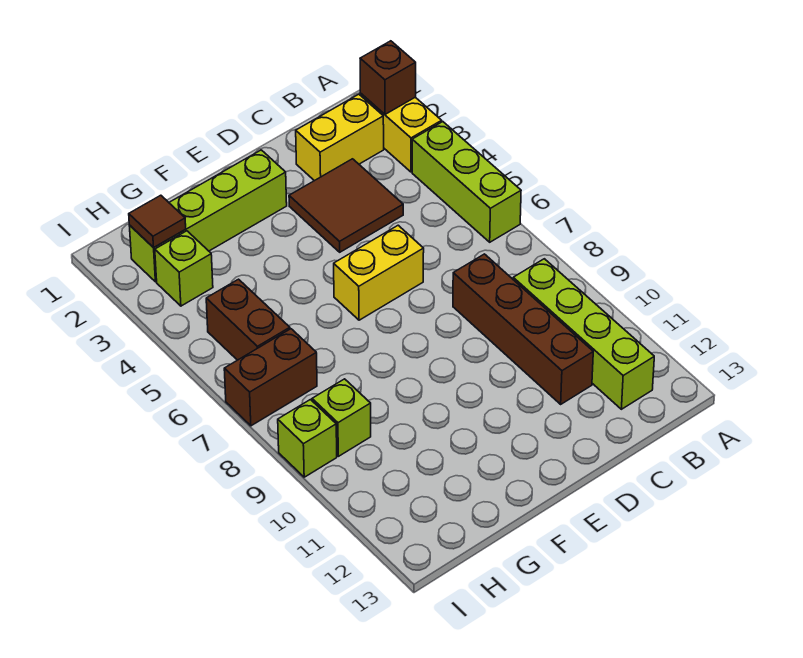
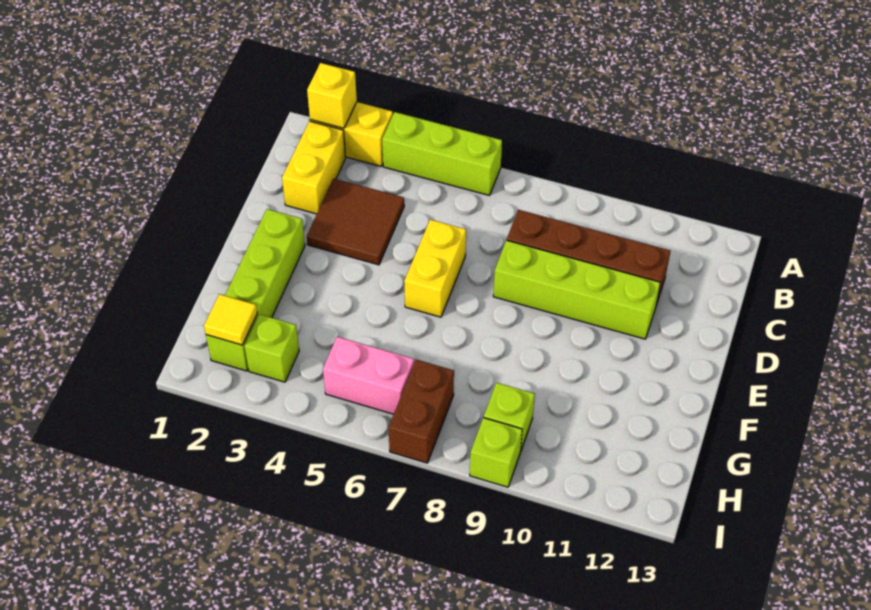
brown 1x1 brick [360,41,416,114] -> yellow 1x1 brick [307,63,357,128]
lime 1x4 brick [513,259,654,409] -> lime 1x4 brick moved to [493,240,660,339]
brown 1x1 tile [129,195,186,248] -> yellow 1x1 tile [204,294,257,345]
brown 1x2 brick [206,279,290,360] -> pink 1x2 brick [323,337,414,414]

